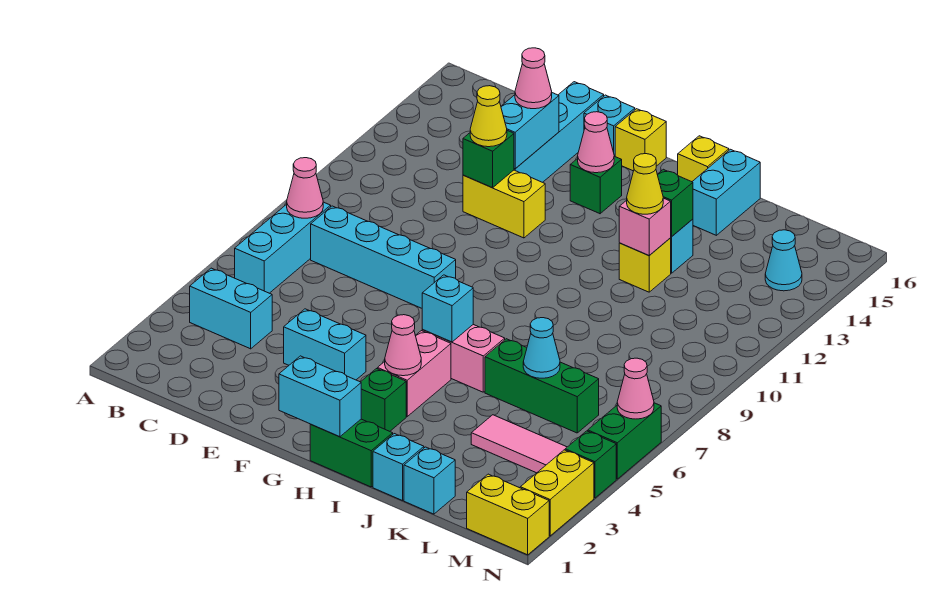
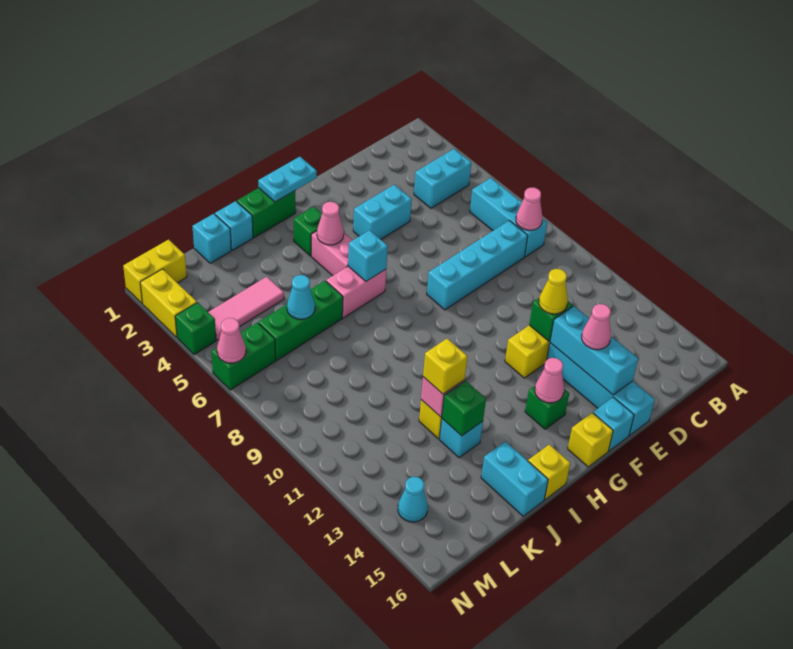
cyan 1x2 brick [501,93,559,169] -> cyan 1x3 brick [550,306,638,395]
cyan 1x2 brick [279,356,361,437] -> cyan 1x2 plate [258,157,317,202]
yellow 1x1 cone [627,154,663,214] -> yellow 1x1 brick [423,339,467,394]
green 1x2 brick [588,403,661,479] -> green 1x2 brick turned to [211,323,276,390]

